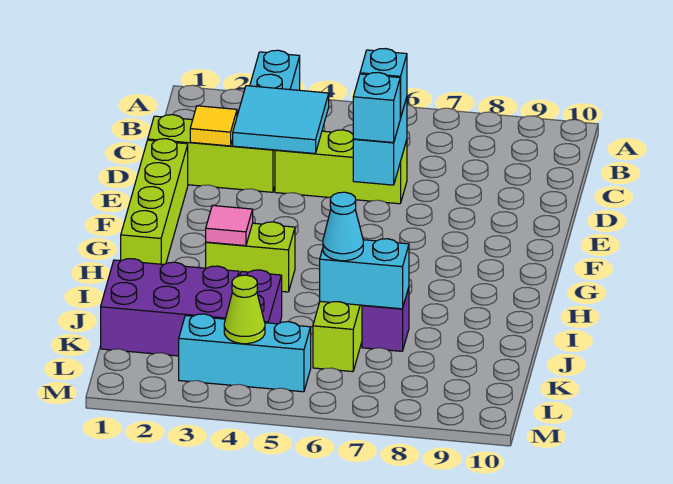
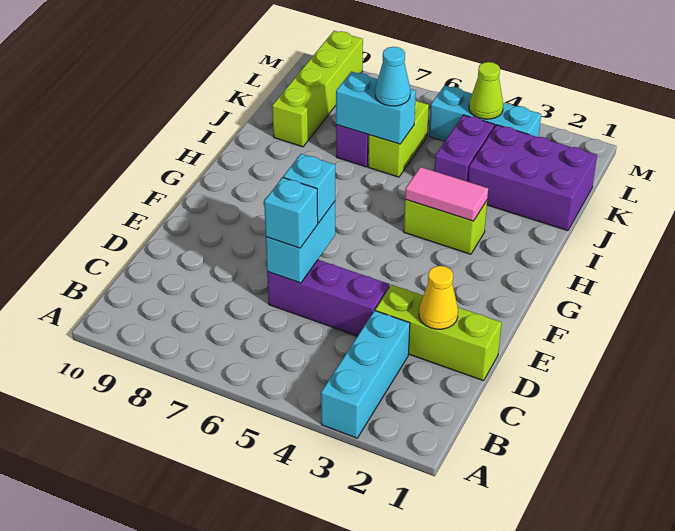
cyan 2x2 tile [233,86,329,154] -> none
yellow 1x1 tile [190,106,237,146] -> yellow 1x1 cone [419,266,458,329]
lime 1x3 brick [275,130,407,204] -> purple 1x3 brick [267,260,390,336]
lime 1x4 brick [121,139,188,264] -> lime 1x4 brick moved to [272,31,363,147]
pink 1x1 tile [206,206,253,246] -> pink 1x2 tile [405,167,488,221]

